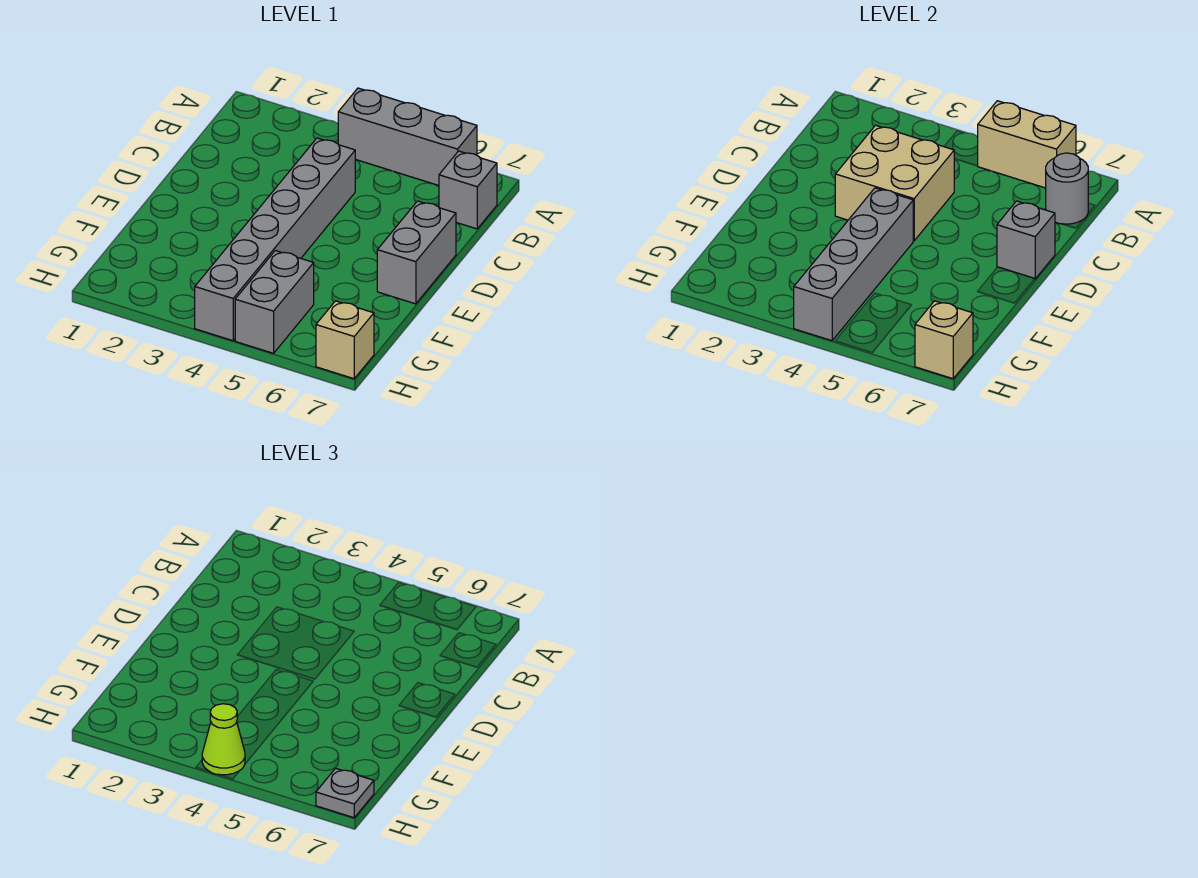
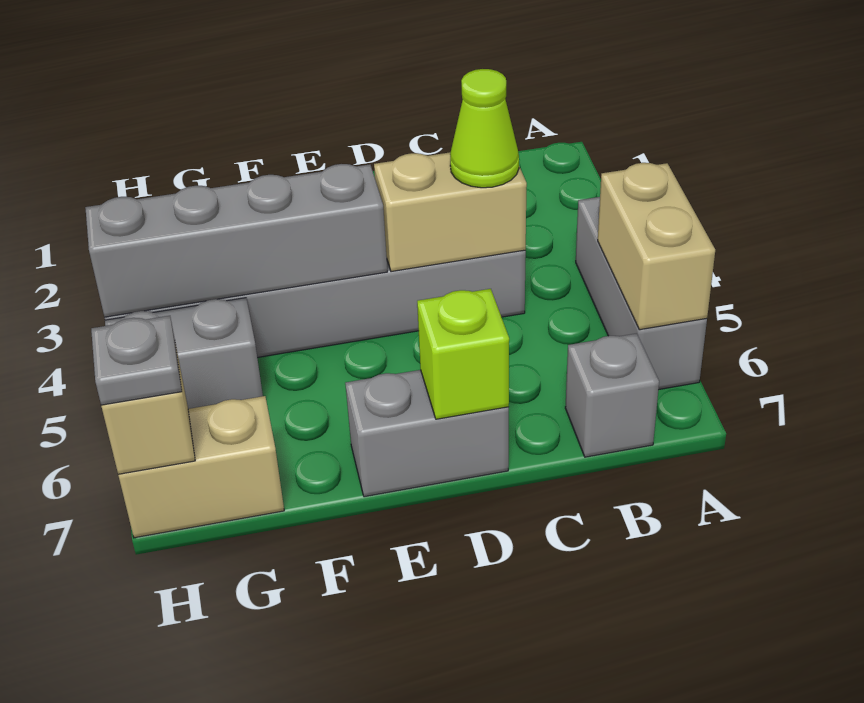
grey 1x1 round brick [1046,153,1088,224] -> none
tan 2x2 brick [835,125,954,241] -> tan 1x2 brick [374,152,527,272]
grey 1x1 brick [997,201,1055,279] -> lime 1x1 brick [417,289,509,419]
lime 1x1 cone [202,704,245,775] -> lime 1x1 cone moved to [450,69,519,188]
tan 1x1 brick [316,301,374,379] -> tan 1x2 brick [118,396,284,538]

